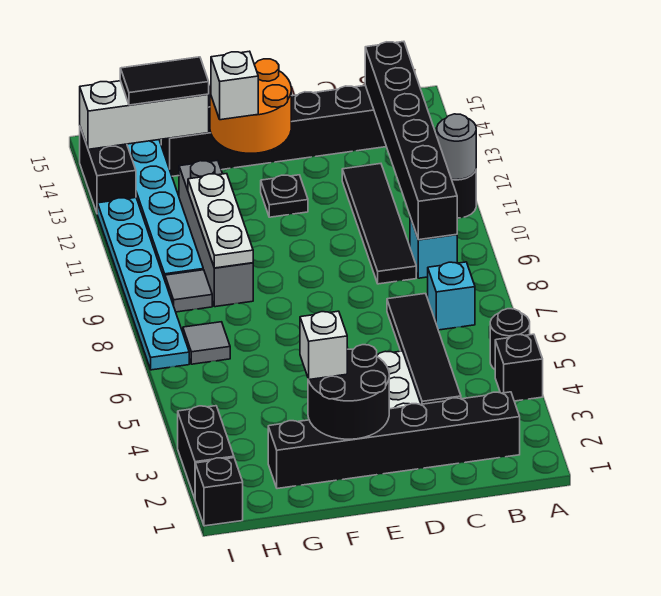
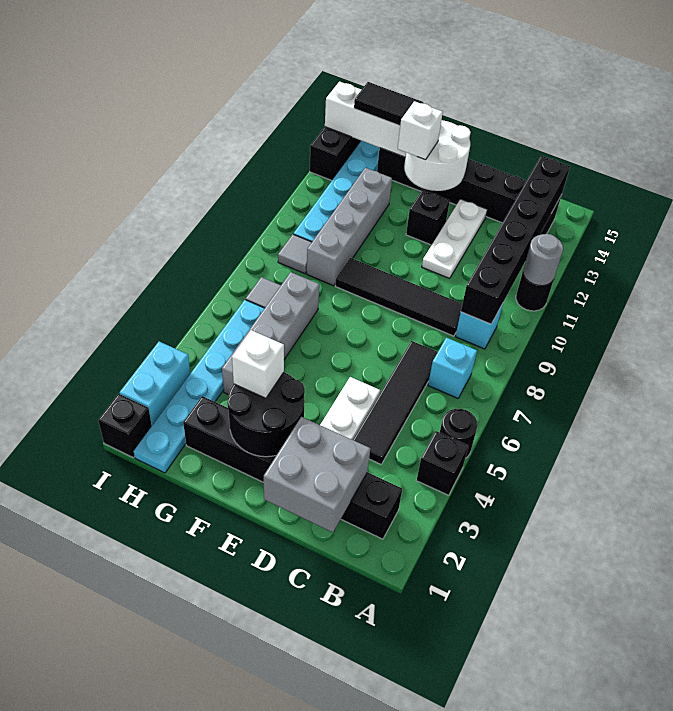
none -> grey 2x2 brick [264,417,370,532]
black 1x4 tile [342,164,416,284] -> black 1x4 tile turned to [335,258,462,336]
black 1x1 plate [261,175,308,217] -> black 1x1 brick [406,190,450,245]
orange 2x2 round brick [210,59,291,153] -> white 2x2 round brick [404,120,471,191]
none -> grey 1x4 brick [222,272,319,395]
white 1x3 plate [188,174,253,268] -> white 1x3 plate moved to [422,199,487,278]
black 1x2 brick [178,406,234,498] -> cyan 1x2 brick [120,342,190,425]
cyan 1x6 plate [97,198,189,370] -> cyan 1x6 plate moved to [134,300,265,473]

